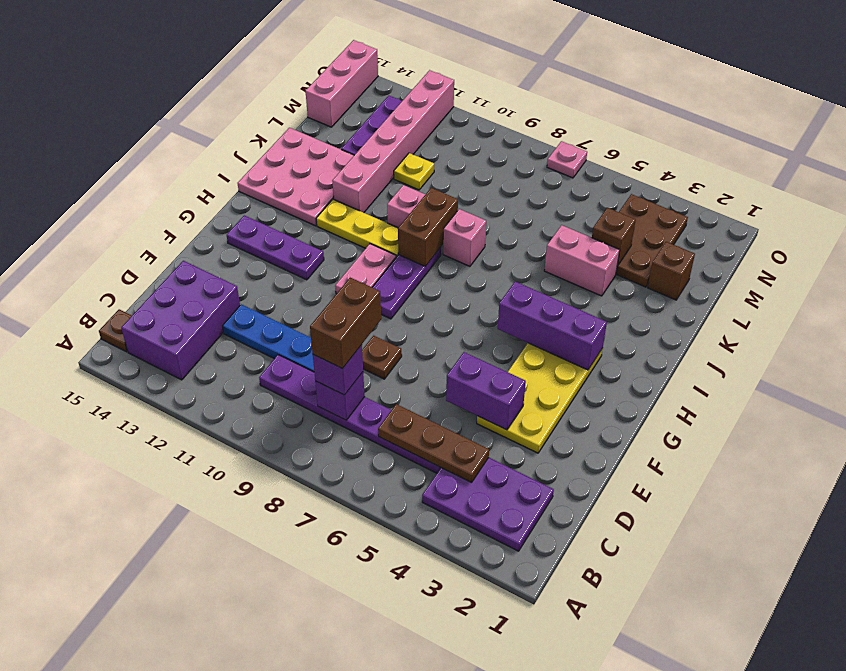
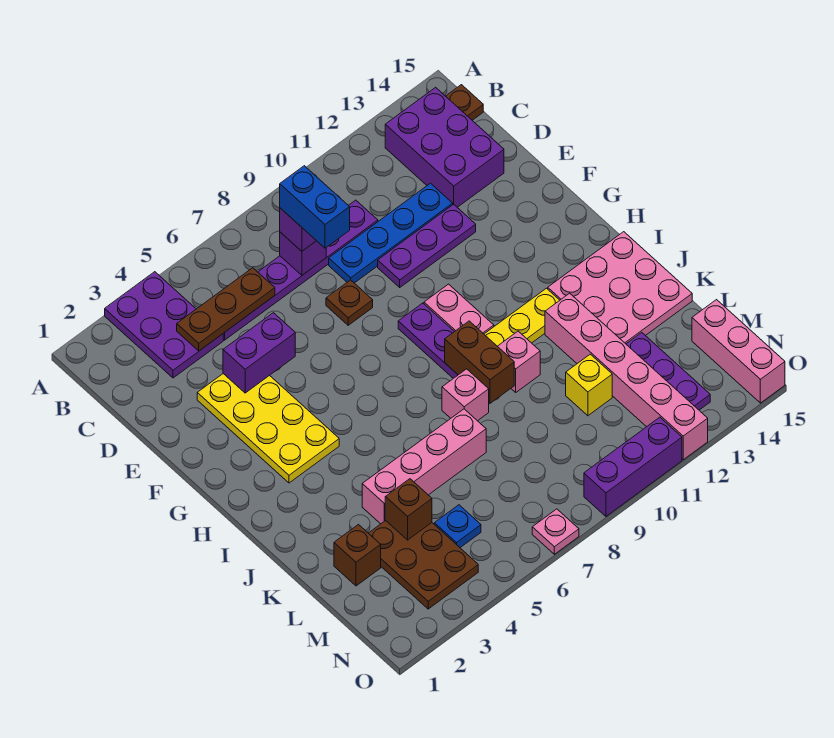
purple 2x3 plate [422,458,554,551] -> purple 2x3 plate turned to [105,272,223,378]
brown 1x2 brick [310,278,381,368] -> blue 1x2 brick [280,166,350,248]
purple 1x3 plate [227,215,324,280] -> purple 1x3 plate moved to [378,204,476,287]
purple 1x3 brick [498,281,607,370] -> purple 1x3 brick moved to [584,417,682,516]
pink 1x2 brick [544,225,620,296] -> pink 1x4 brick [362,409,486,524]
yellow 1x1 plate [394,153,434,190] -> yellow 1x1 brick [566,354,612,416]
none -> blue 1x1 plate [434,505,481,548]

